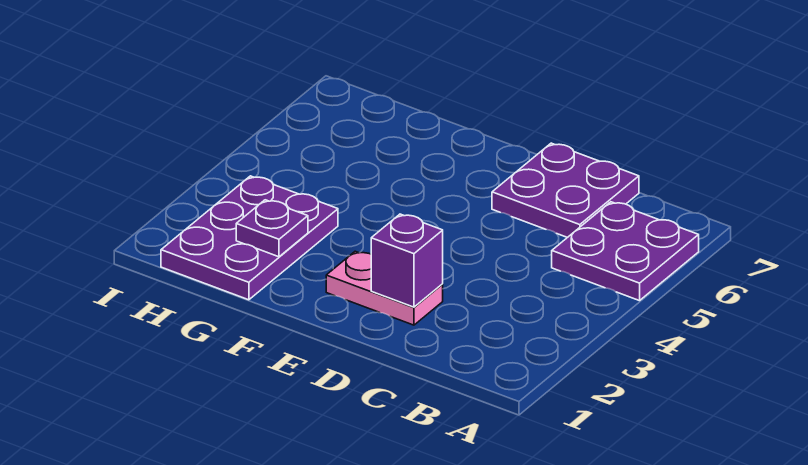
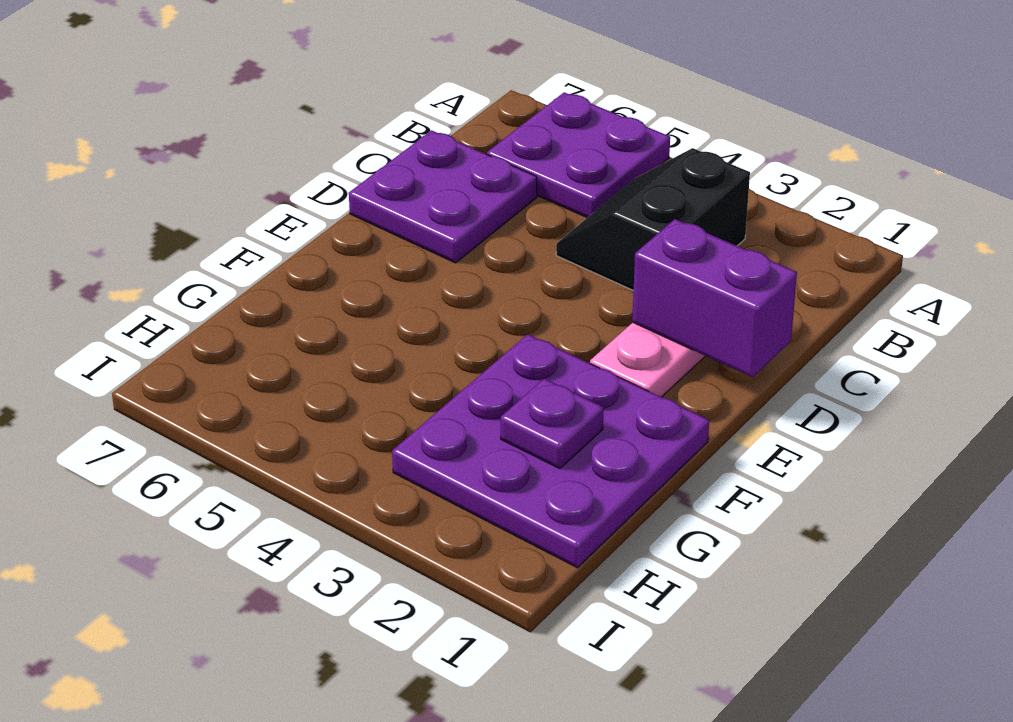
none -> black 2x2 slope [556,148,750,291]
purple 1x1 brick [371,214,443,307] -> purple 1x2 brick [632,219,797,377]
purple 2x3 plate [161,176,338,300] -> purple 3x3 plate [392,334,709,568]

